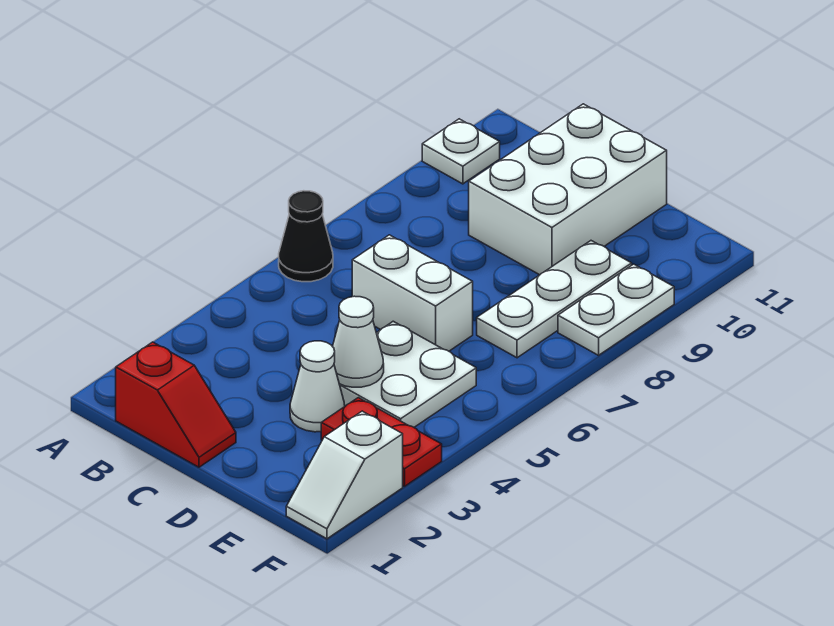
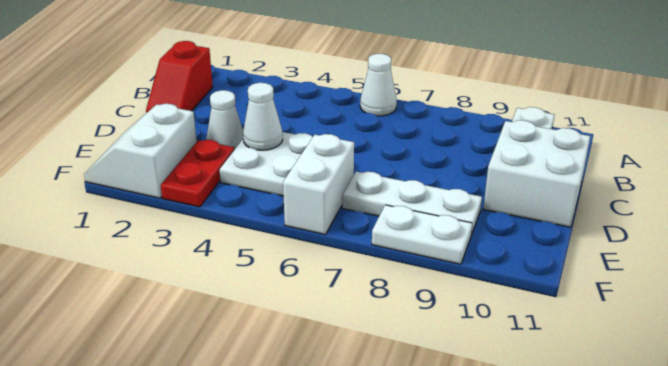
black 1x1 cone [279,191,333,282] -> white 1x1 cone [360,54,397,116]
white 1x2 brick [352,235,473,351] -> white 1x2 brick moved to [283,134,354,234]
white 2x3 brick [469,104,667,275] -> white 2x2 brick [483,120,590,227]
white 1x2 slope [286,411,403,539] -> white 2x2 slope [84,104,197,198]

